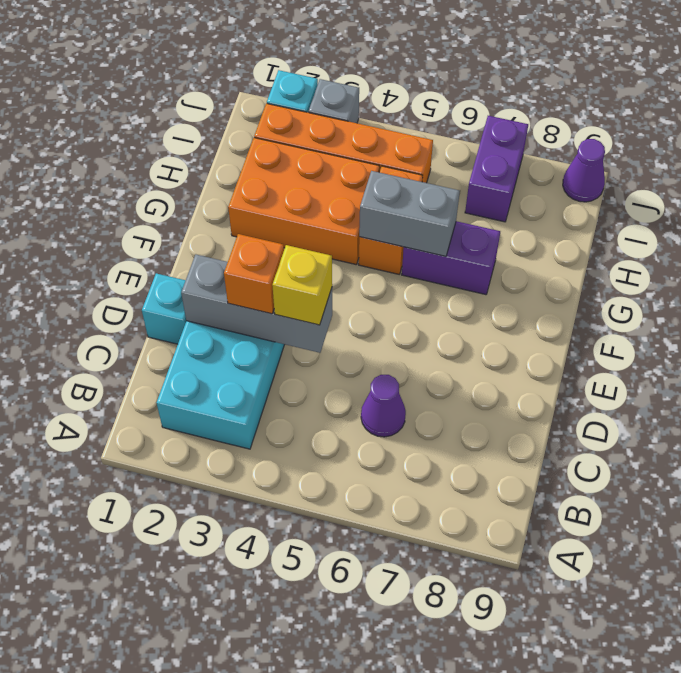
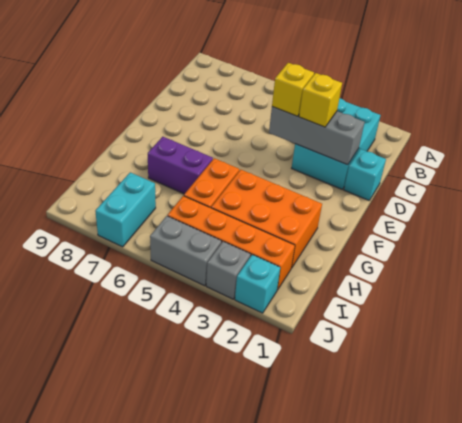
purple 1x1 cone [361,374,406,437] -> none
orange 1x1 brick [224,234,284,314] -> yellow 1x1 brick [299,73,342,127]
grey 1x2 brick [359,171,460,256] -> grey 1x2 brick moved to [150,216,222,286]
purple 1x2 brick [465,116,528,222] -> cyan 1x2 brick [95,172,156,247]
purple 1x1 cone [563,139,605,202] -> none

